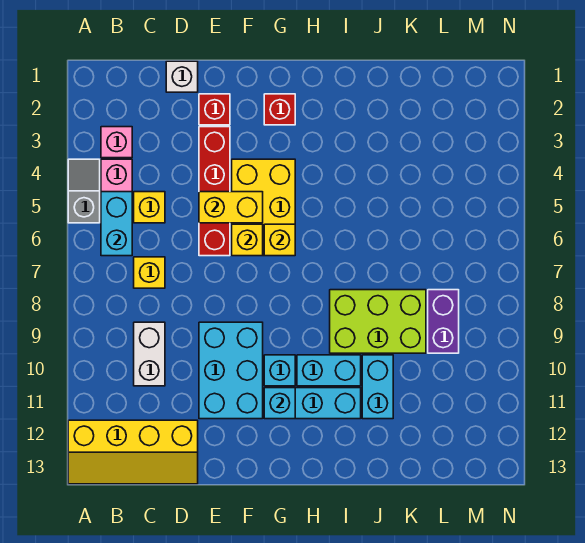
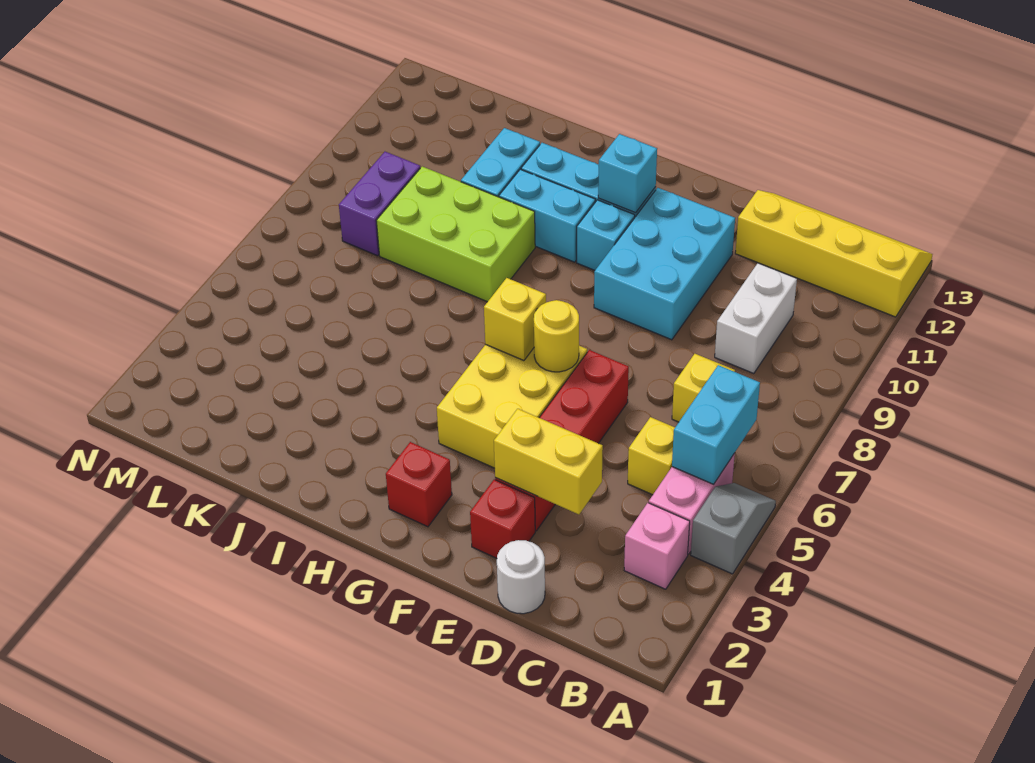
grey 1x2 slope [68,159,100,223] -> grey 1x2 slope turned to [691,483,776,574]
white 1x1 brick [166,61,198,92] -> white 1x1 round brick [497,540,545,614]
yellow 1x2 brick [199,192,263,223] -> yellow 1x2 brick moved to [494,409,603,514]
yellow 1x1 brick [232,224,263,256] -> yellow 1x1 round brick [534,300,579,372]

